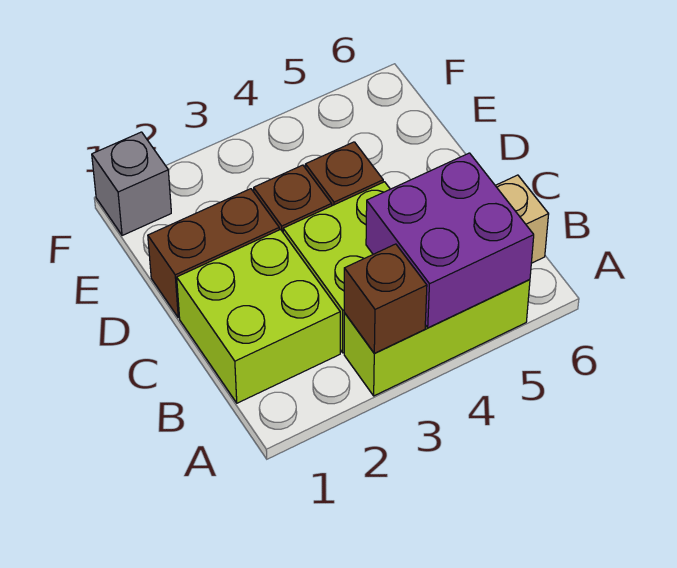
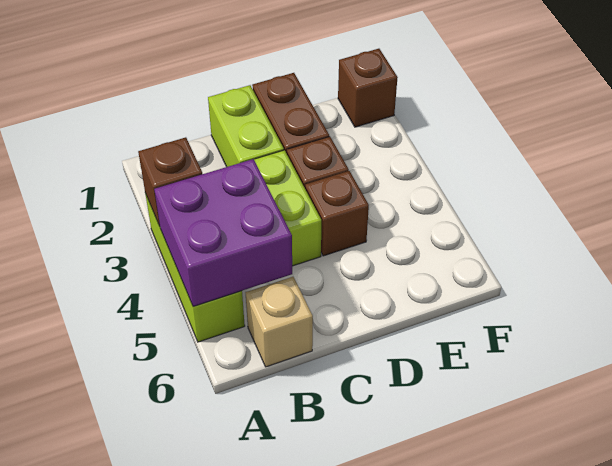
lime 2x2 brick [177,230,340,403] -> lime 1x2 brick [208,85,284,167]
grey 1x1 brick [92,132,171,236] -> brown 1x1 brick [338,49,398,127]

